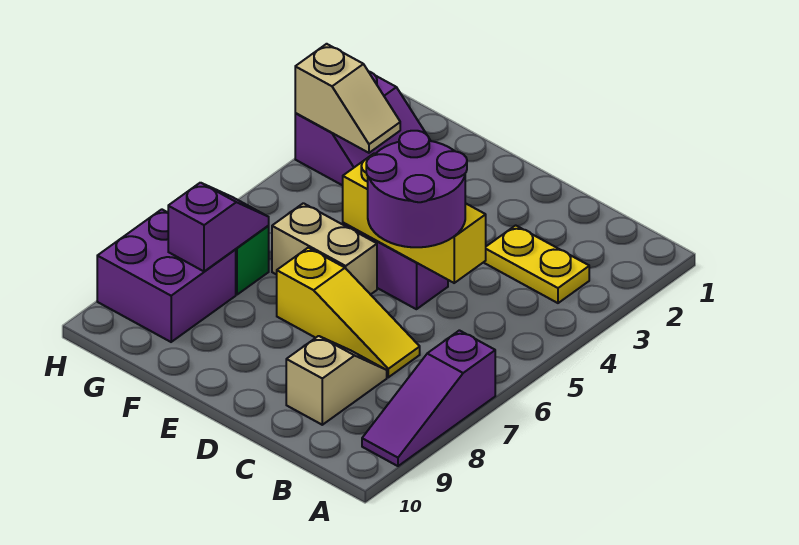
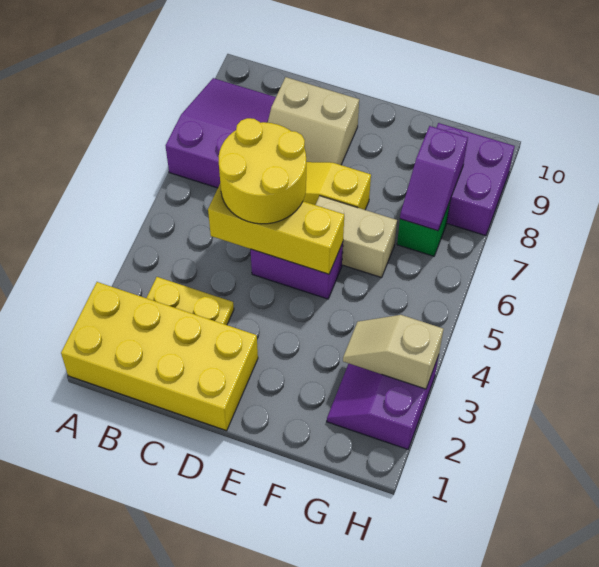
none -> yellow 2x4 brick [61,282,258,431]
purple 1x3 slope [362,330,495,466] -> purple 2x3 slope [166,78,276,188]
purple 2x2 round brick [366,131,467,247] -> yellow 2x2 round brick [219,118,306,224]
tan 1x2 slope [286,336,387,425] -> tan 2x2 slope [268,77,359,165]

